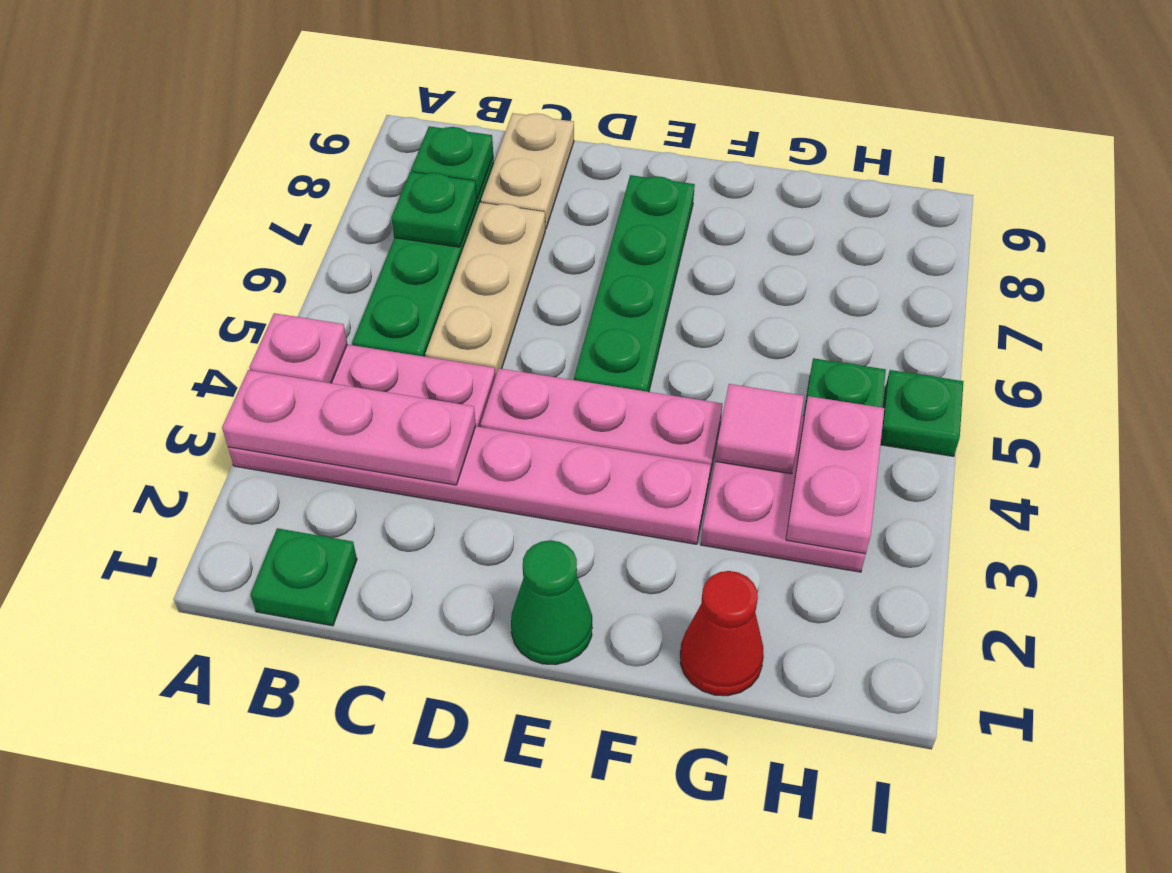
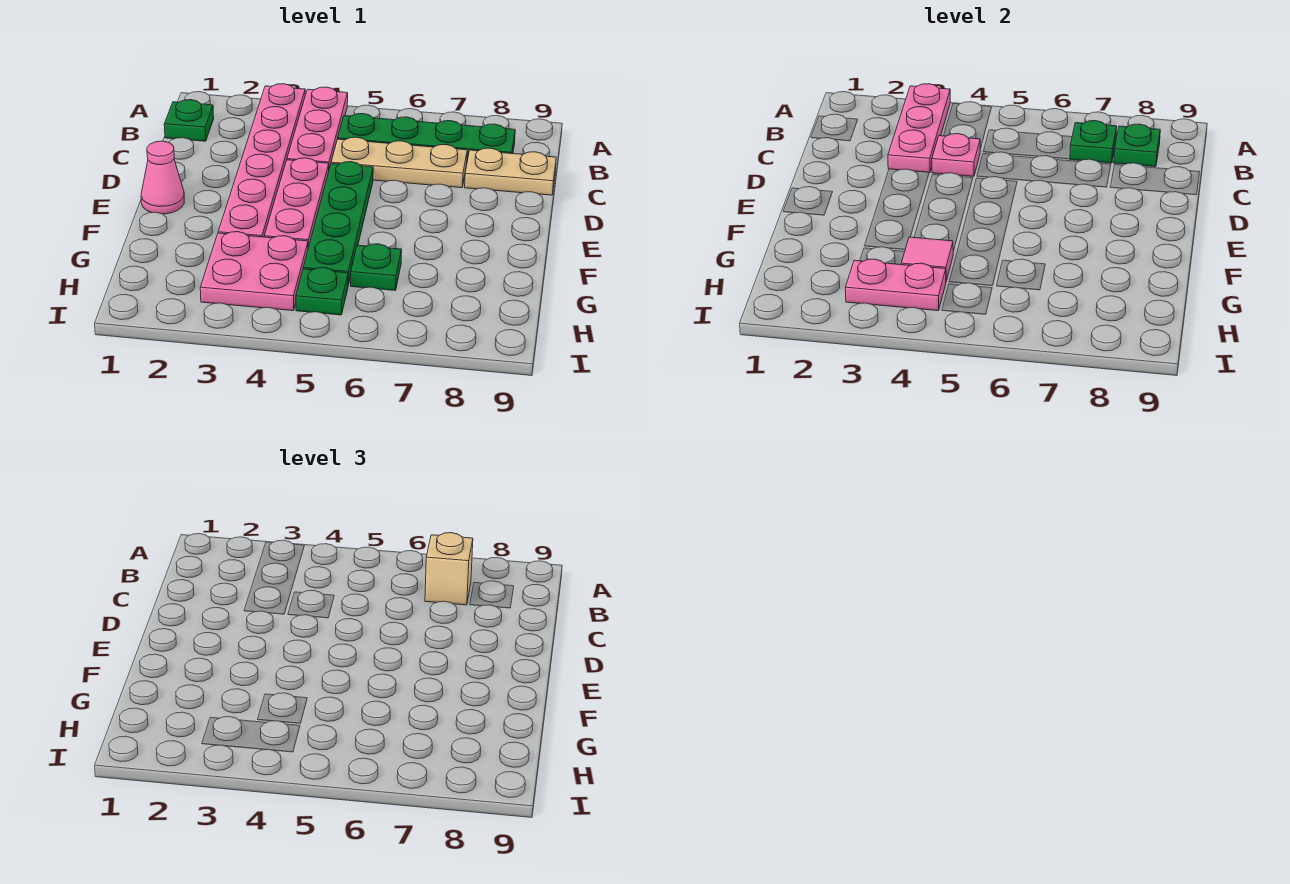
pink 1x1 plate [250,313,347,383] -> pink 1x1 plate moved to [932,134,980,176]
none -> tan 1x1 brick [425,533,473,605]
green 1x1 cone [511,540,592,665] -> pink 1x1 cone [141,141,184,214]
green 1x4 plate [574,175,695,392] -> green 1x4 plate turned to [303,162,373,285]
red 1x1 cone [680,571,764,696] -> none
green 1x1 plate [881,370,964,456] -> green 1x1 plate moved to [351,244,402,290]

